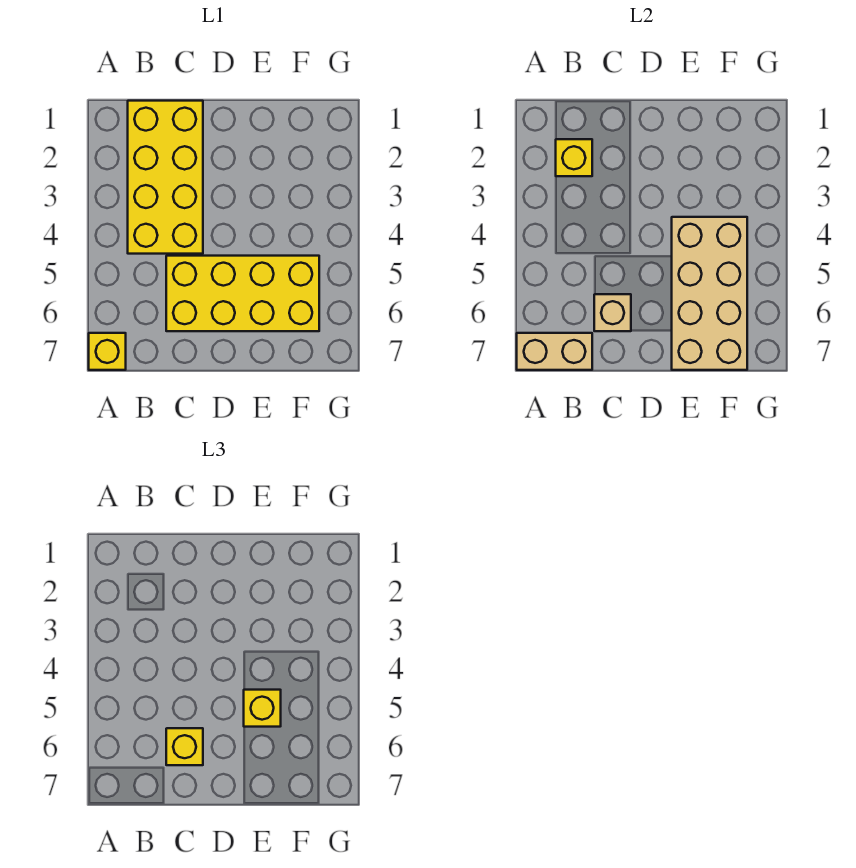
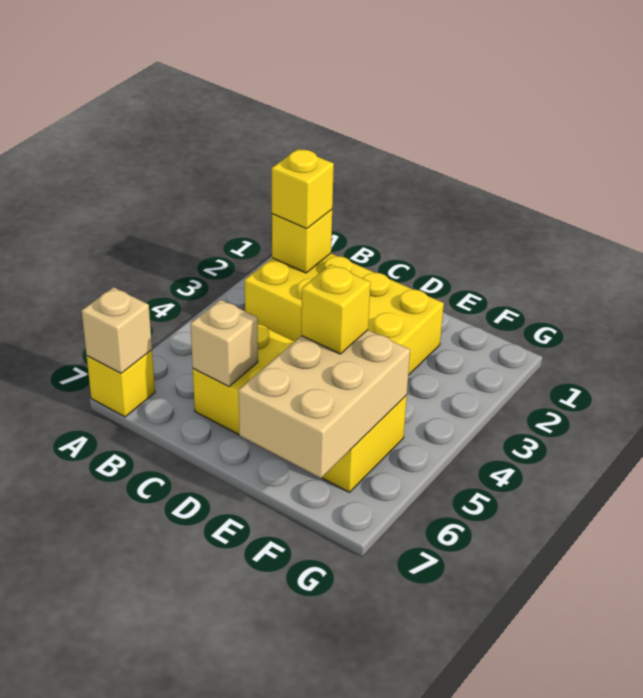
tan 1x2 brick [517,333,592,370] -> tan 1x1 brick [82,287,152,373]
yellow 2x4 brick [128,101,203,254] -> yellow 2x4 brick turned to [245,253,444,375]
yellow 1x1 brick [166,728,203,765] -> yellow 1x1 brick moved to [272,149,334,229]
tan 2x4 brick [672,217,747,370] -> tan 2x3 brick [238,330,410,478]

